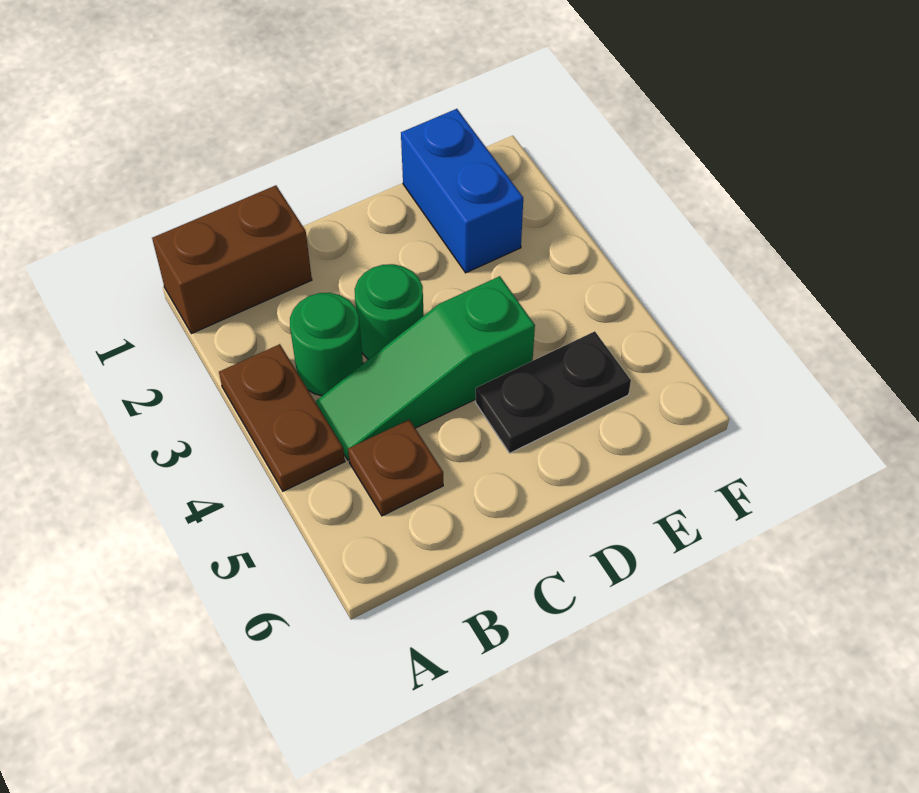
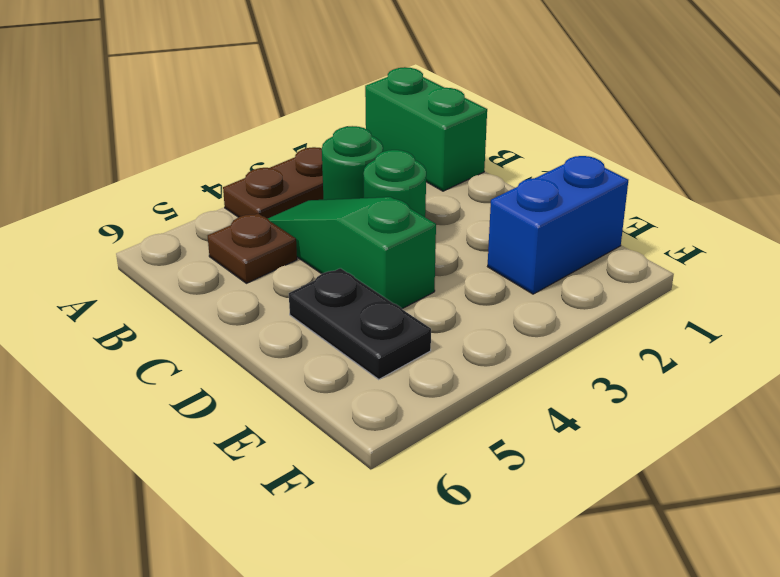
brown 1x2 brick [152,185,312,334] -> green 1x2 brick [365,67,487,191]

